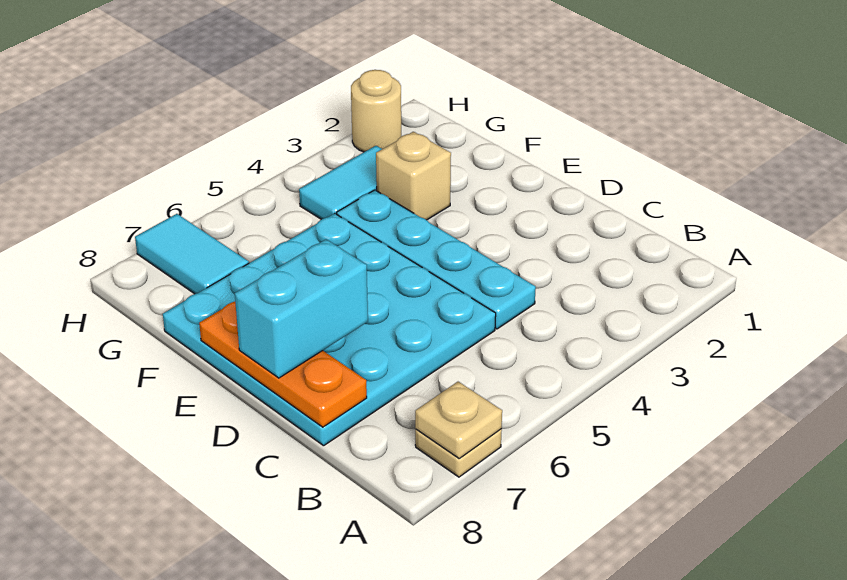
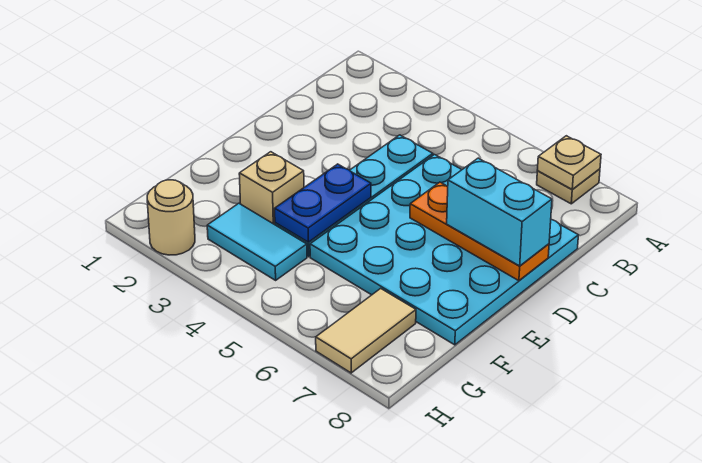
orange 1x3 plate [199,302,367,427] -> orange 1x3 plate turned to [410,182,549,281]
none -> blue 1x2 plate [275,164,371,242]
cyan 1x2 tile [135,214,249,294] -> tan 1x2 tile [316,288,416,373]

